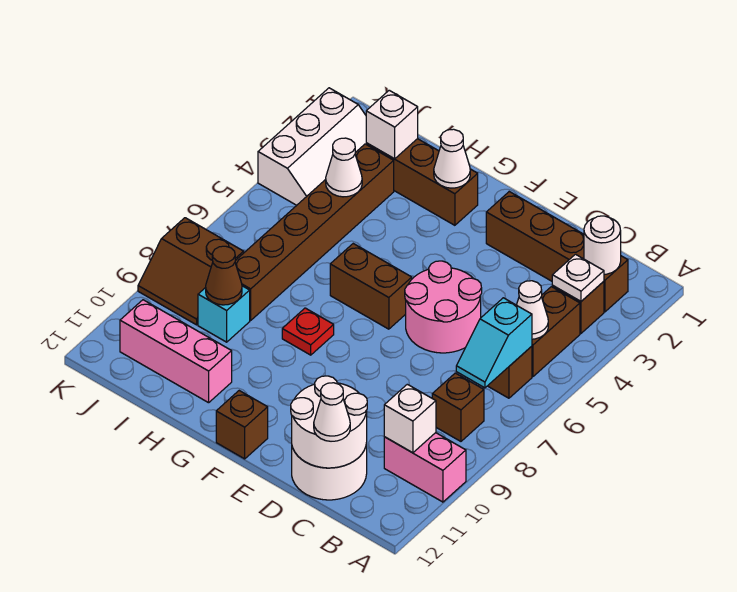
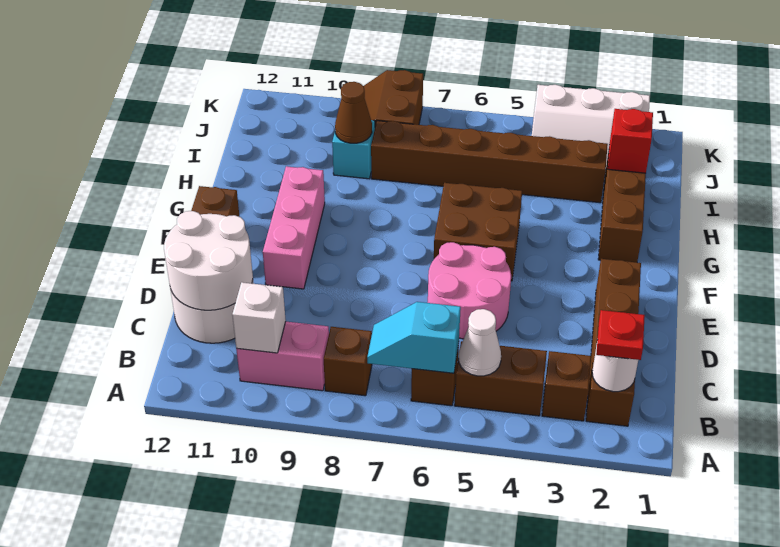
pink 1x2 brick [384,433,466,502] -> pink 1x2 brick turned to [236,322,329,391]
white 1x1 plate [552,254,604,301] -> none
white 1x1 cone [314,383,350,441] -> none
brown 1x2 brick [330,244,412,329] -> brown 2x2 brick [434,183,522,281]
white 1x1 cone [434,129,470,188] -> none
red 1x1 plate [282,308,334,355] -> red 1x1 plate moved to [596,310,645,360]
pink 1x3 brick [120,300,232,403] -> pink 1x3 brick moved to [263,166,325,289]
white 1x1 brick [366,90,418,159] -> red 1x1 brick [608,109,653,173]
white 1x1 cone [326,138,362,197] -> none

